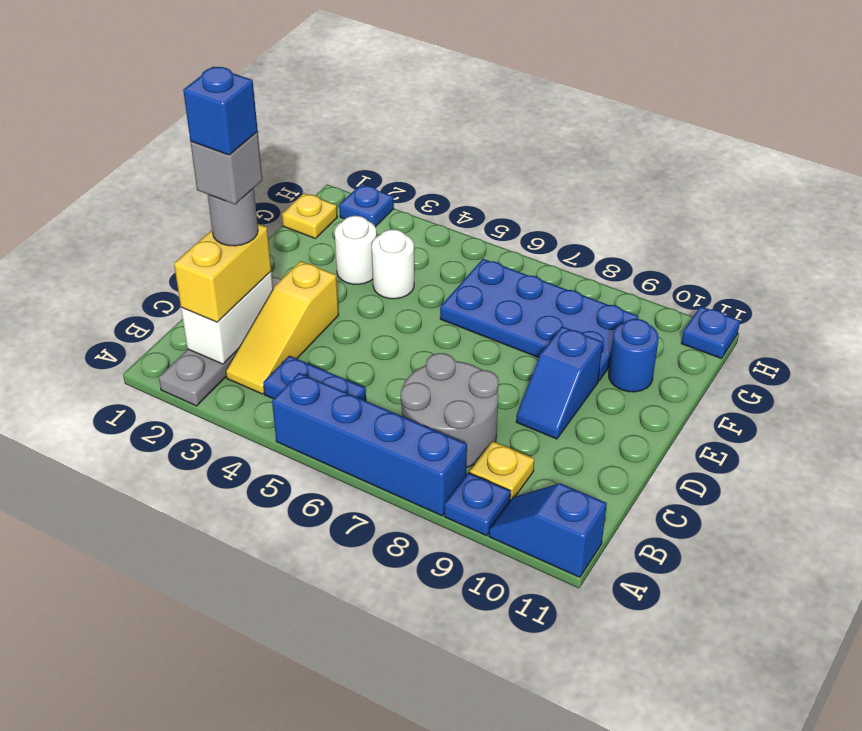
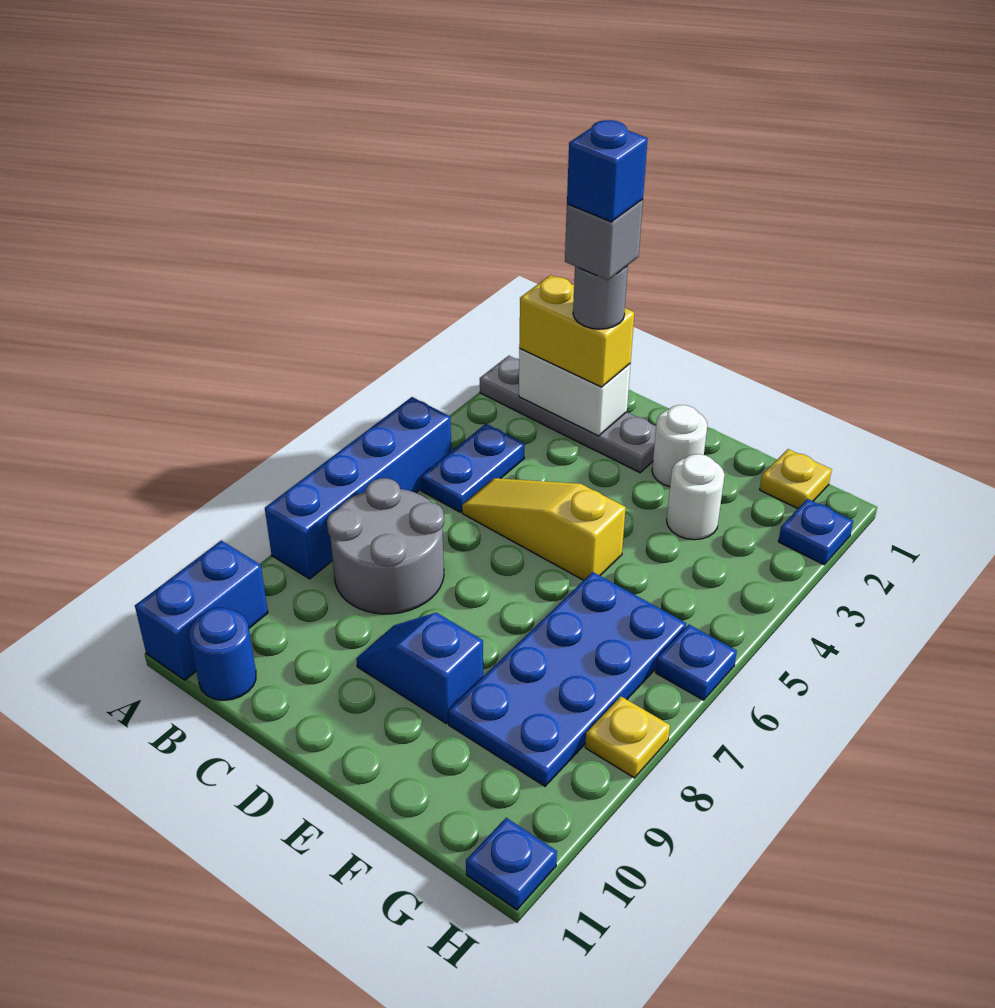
blue 1x1 plate [444,473,511,536] -> blue 1x1 plate moved to [656,625,737,700]
blue 1x2 slope [489,483,607,577] -> blue 1x2 brick [135,541,268,680]
yellow 1x3 slope [226,261,339,394] -> yellow 1x3 slope moved to [462,478,626,580]
yellow 1x1 plate [470,441,534,500] -> yellow 1x1 plate moved to [585,696,670,778]
white 1x1 round brick [372,230,414,299] -> white 1x1 round brick moved to [652,405,708,487]
blue 1x1 round brick [609,319,659,392] -> blue 1x1 round brick moved to [189,608,256,700]

